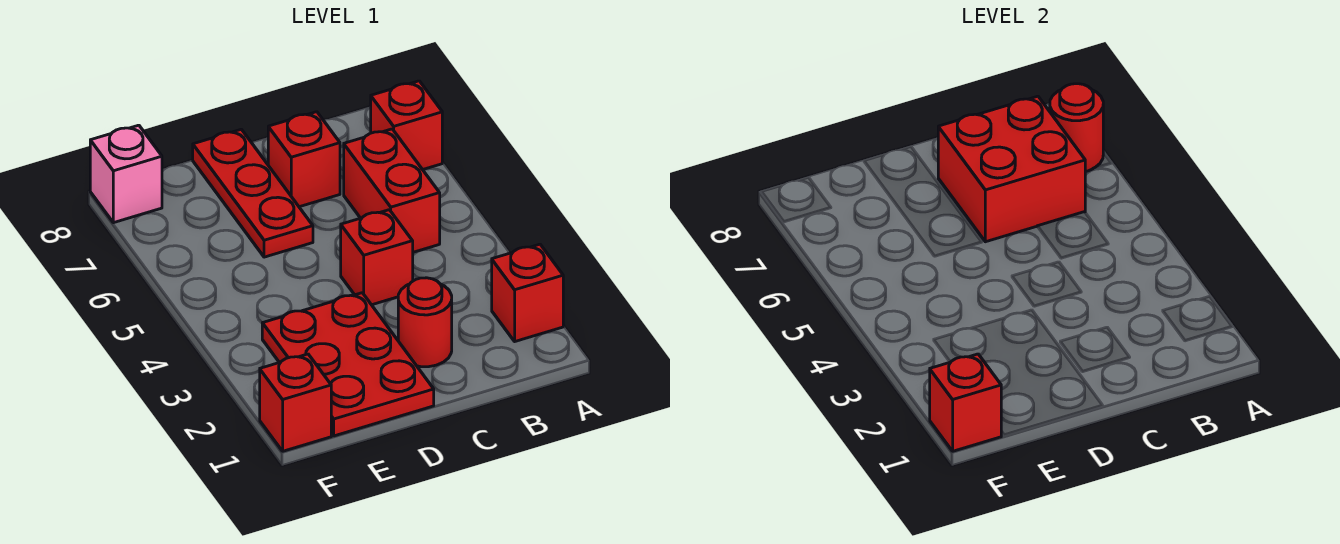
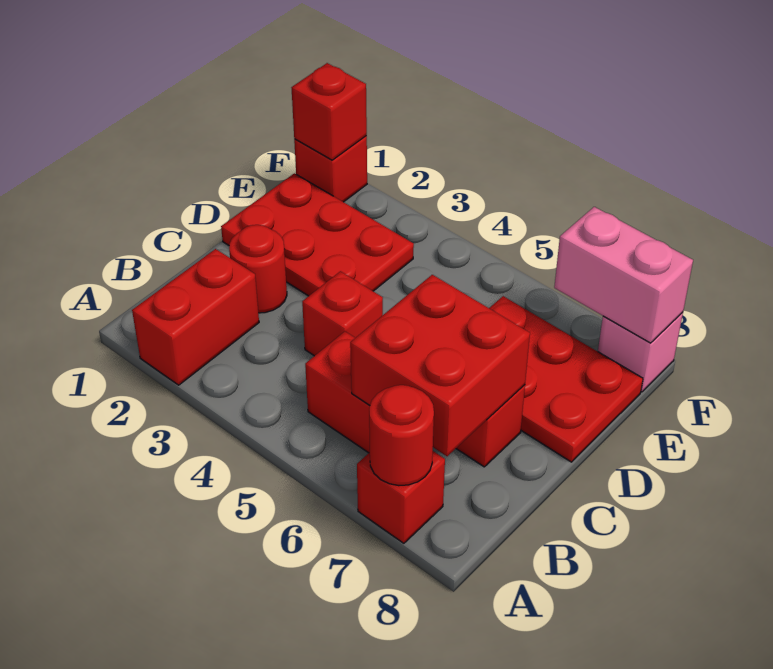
red 1x1 brick [492,244,563,341] -> red 1x2 brick [132,249,259,385]
red 1x3 plate [193,129,313,257] -> red 2x3 plate [489,296,643,462]
none -> pink 1x2 brick [554,207,693,343]

